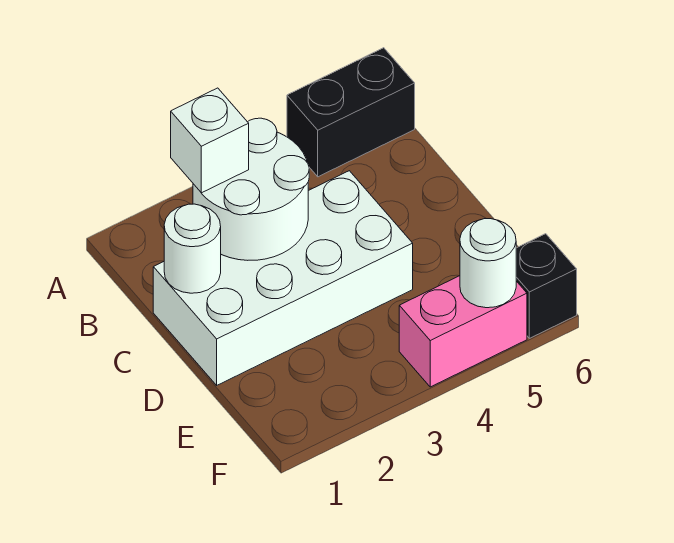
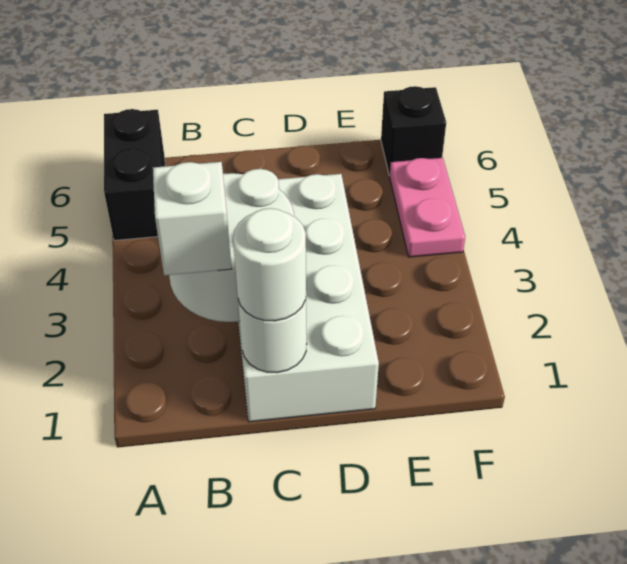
pink 1x2 brick [399,276,527,387] -> pink 1x2 plate [390,158,465,257]
white 1x1 round brick [460,219,516,308] -> white 1x1 round brick moved to [233,208,306,321]

